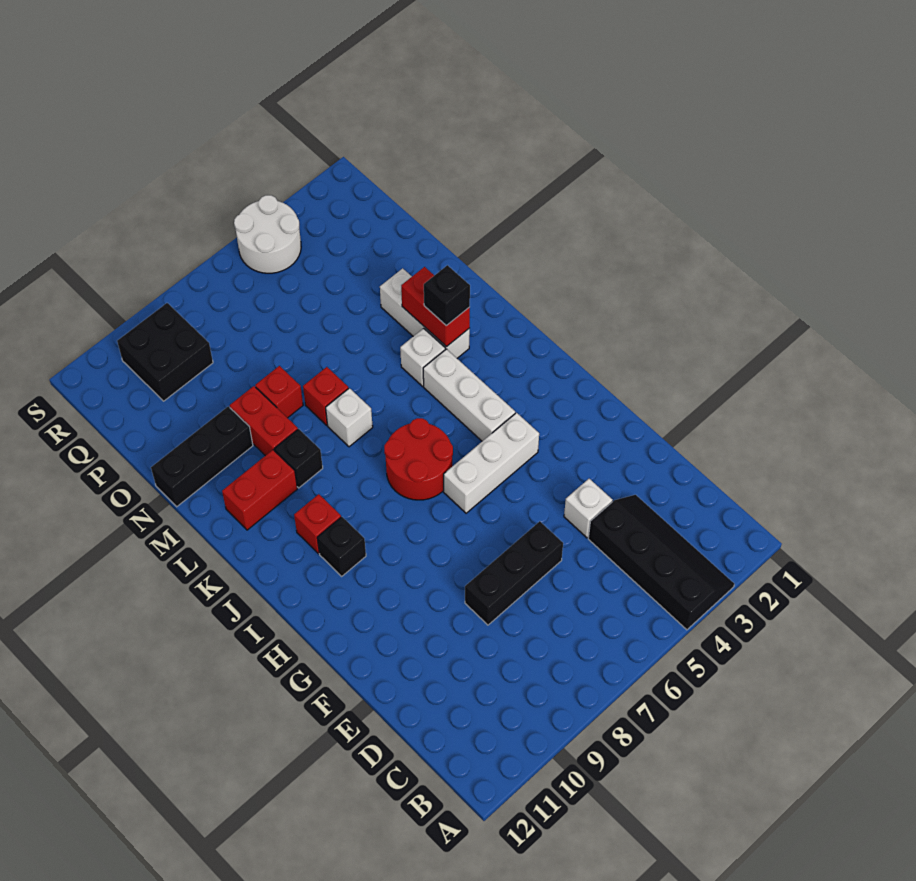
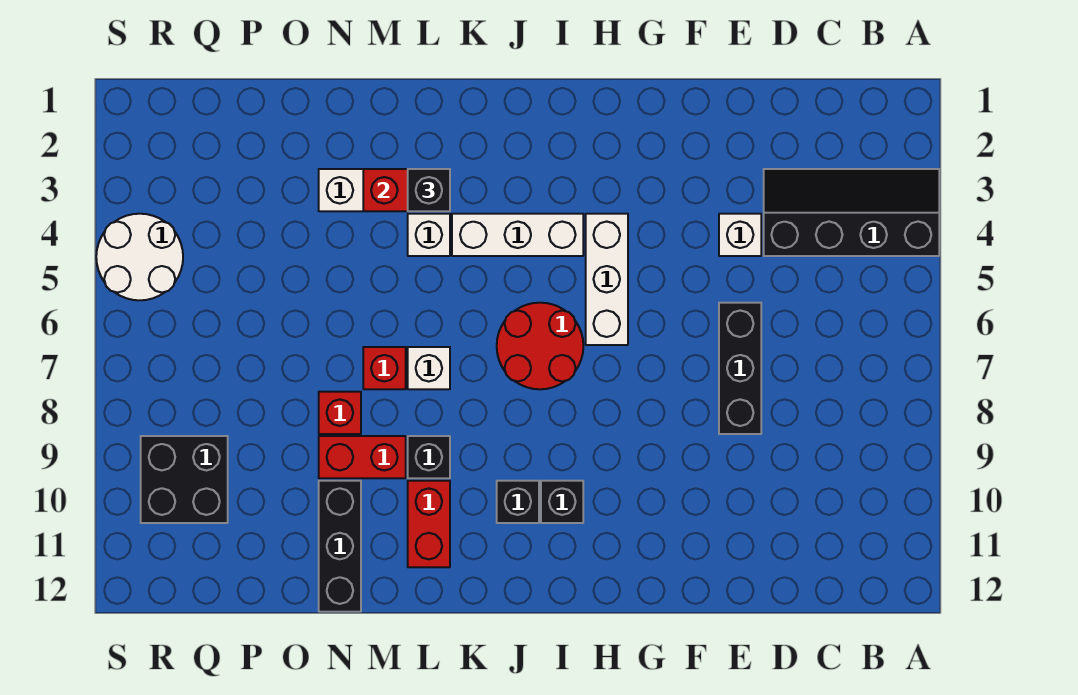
red 1x1 brick [294,494,341,554] -> black 1x1 brick [497,481,539,523]

